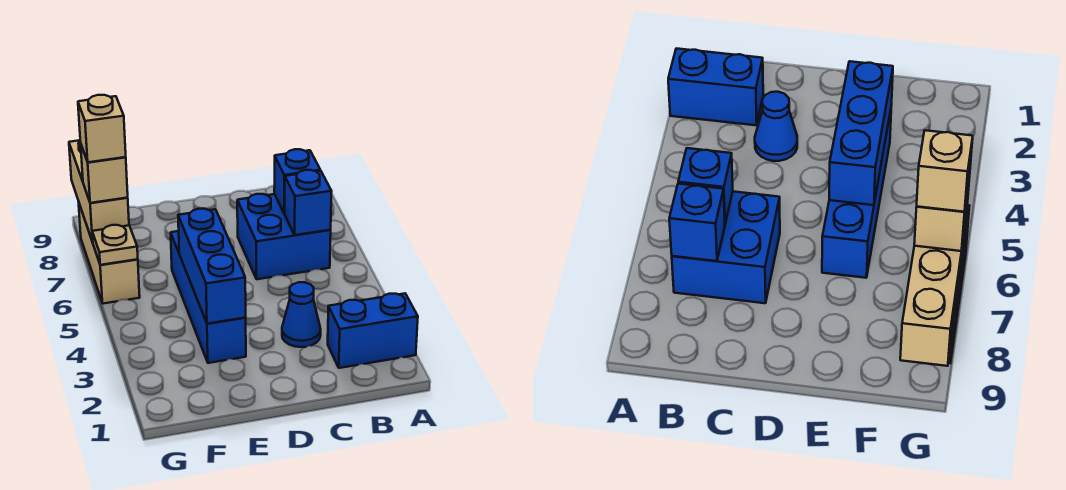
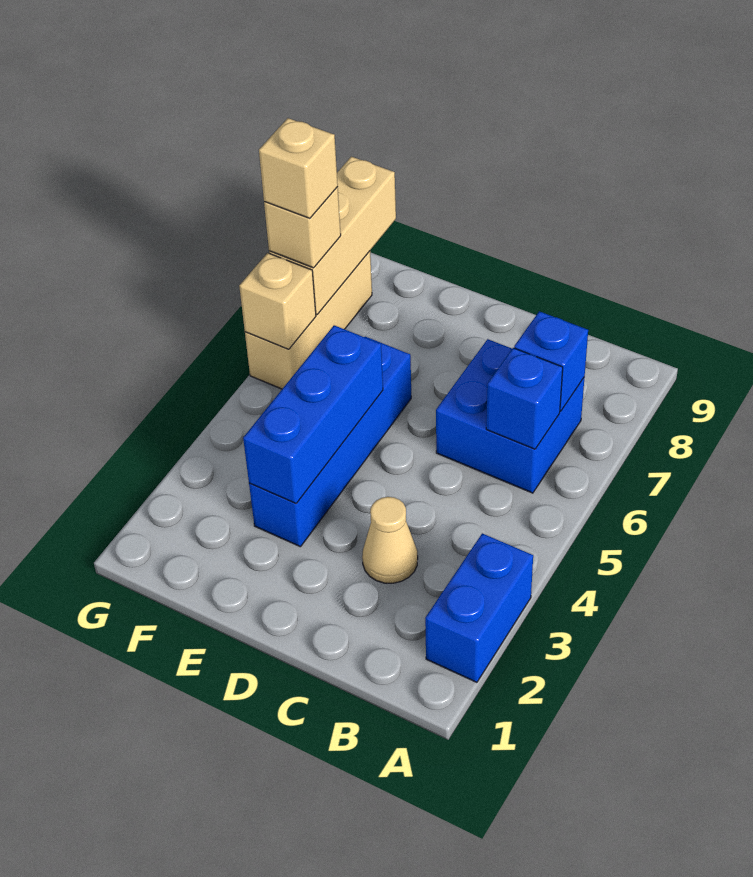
blue 1x2 brick [328,293,418,368] -> blue 1x2 brick turned to [425,533,533,682]
blue 1x1 cone [282,282,321,347] -> tan 1x1 cone [362,497,418,583]
tan 1x1 plate [92,225,138,265] -> tan 1x1 brick [239,253,316,349]

